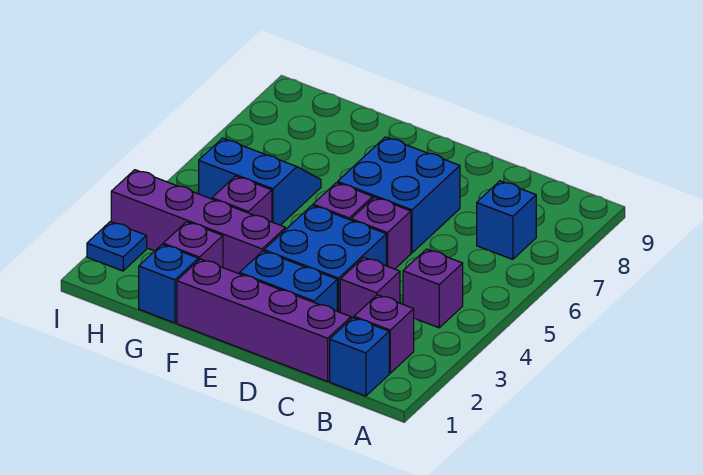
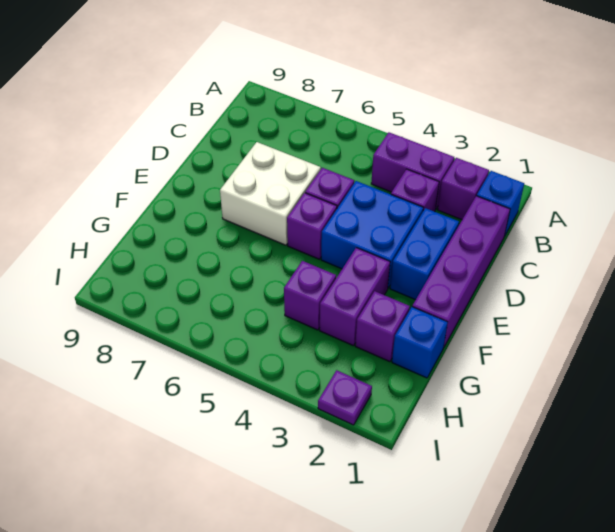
purple 1x1 brick [403,249,463,328] -> purple 1x2 brick [371,132,454,209]
blue 1x1 brick [477,181,536,259] -> none
blue 2x2 brick [338,137,460,253] -> white 2x2 brick [220,142,321,245]
purple 1x4 brick [111,170,286,274] -> purple 1x2 brick [320,248,390,346]
blue 2x2 slope [199,138,321,225] -> none
blue 1x1 plate [87,222,147,271] -> purple 1x1 plate [318,370,372,425]

